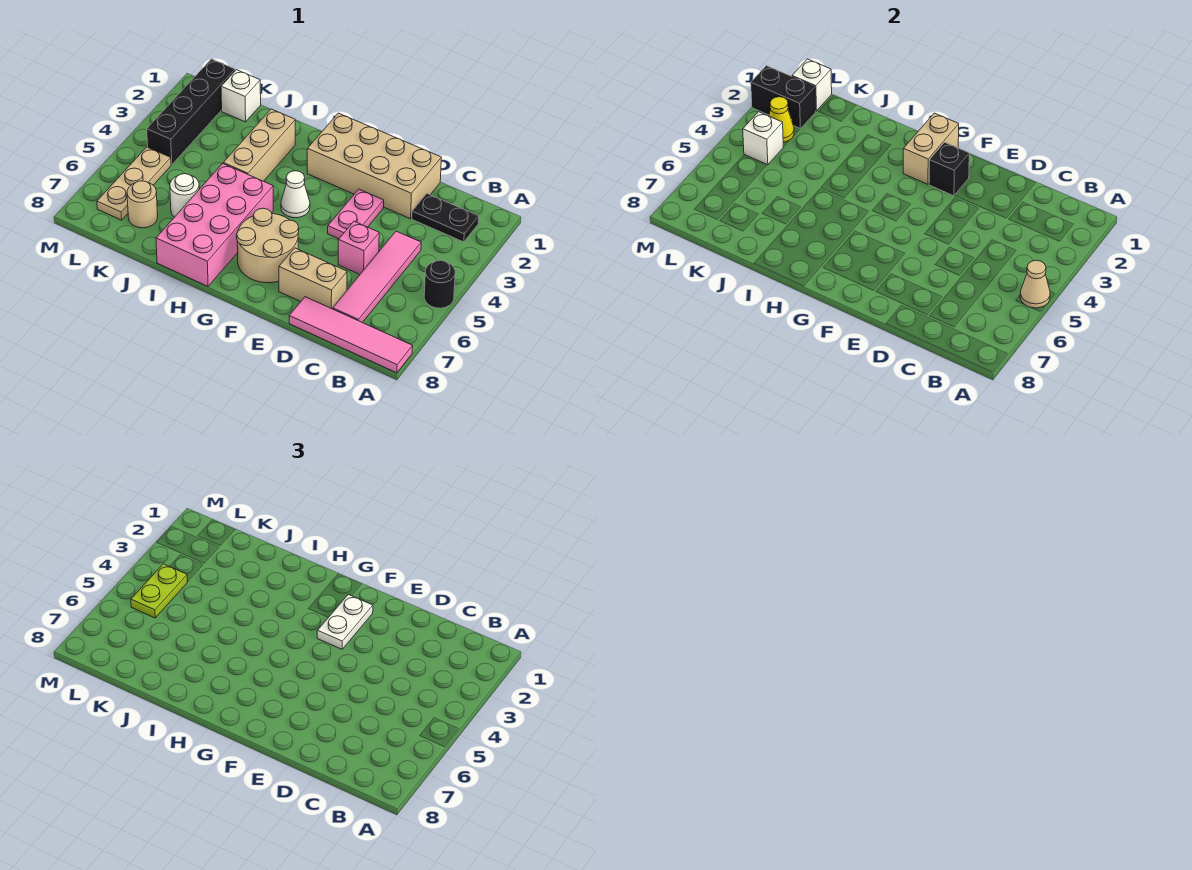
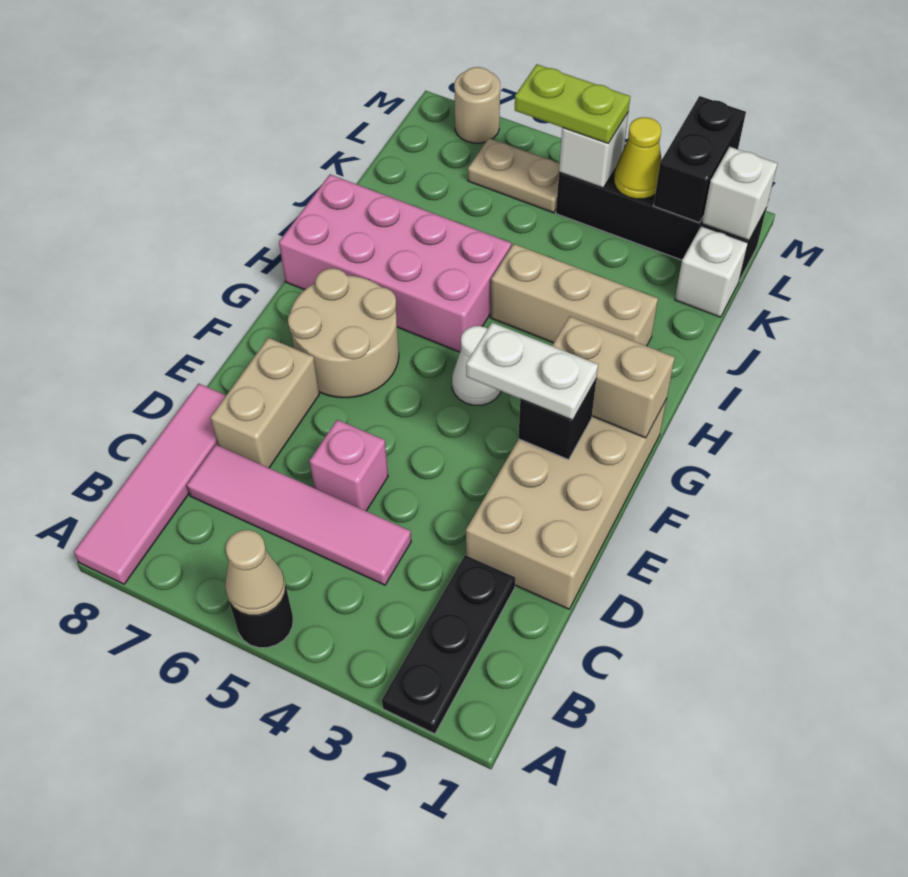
black 1x2 plate [412,194,479,242] -> black 1x3 plate [382,555,515,734]
pink 1x2 plate [328,189,384,239] -> none
white 1x1 round brick [170,174,199,217] -> none
tan 1x1 round brick [127,181,158,228] -> tan 1x1 round brick moved to [454,67,500,143]
tan 1x3 plate [97,147,171,220] -> tan 1x2 plate [468,138,560,213]

